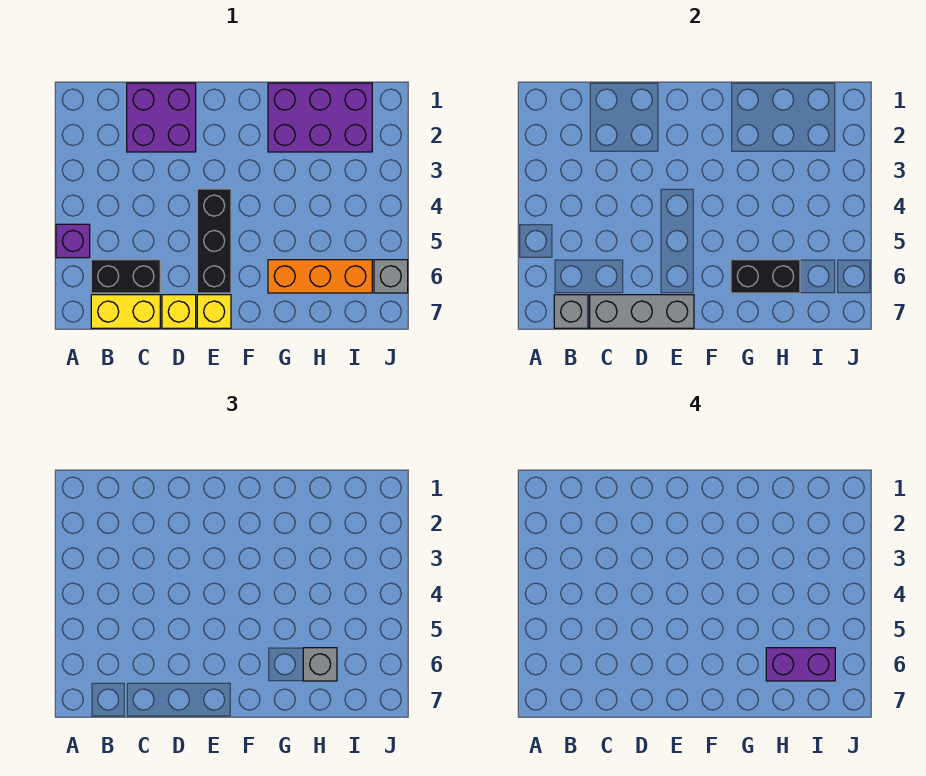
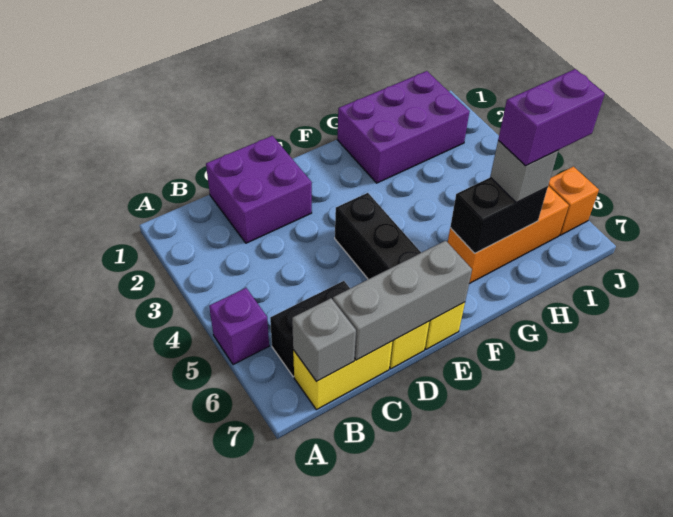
grey 1x1 brick [374,260,408,293] -> orange 1x1 brick [548,167,599,235]

